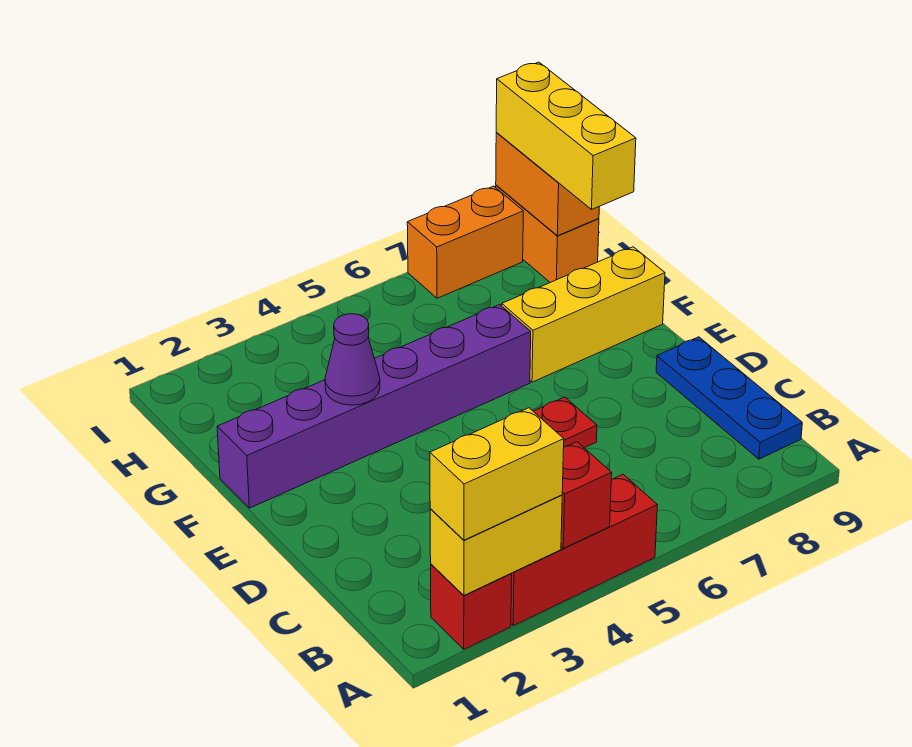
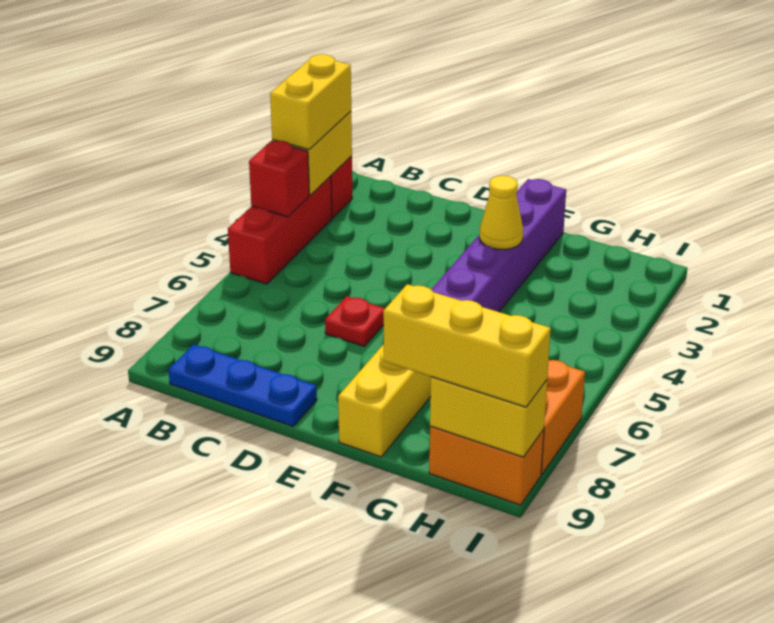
purple 1x1 cone [325,314,380,405] -> yellow 1x1 cone [480,176,523,249]
orange 1x2 brick [496,133,599,236] -> yellow 1x2 brick [430,377,547,457]

